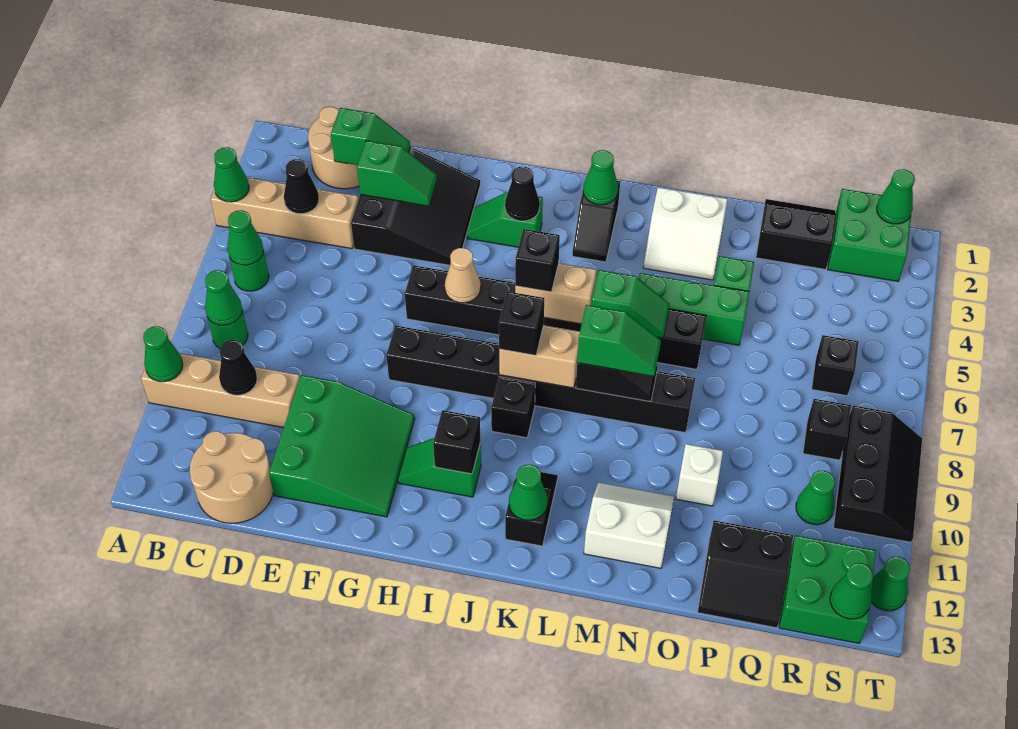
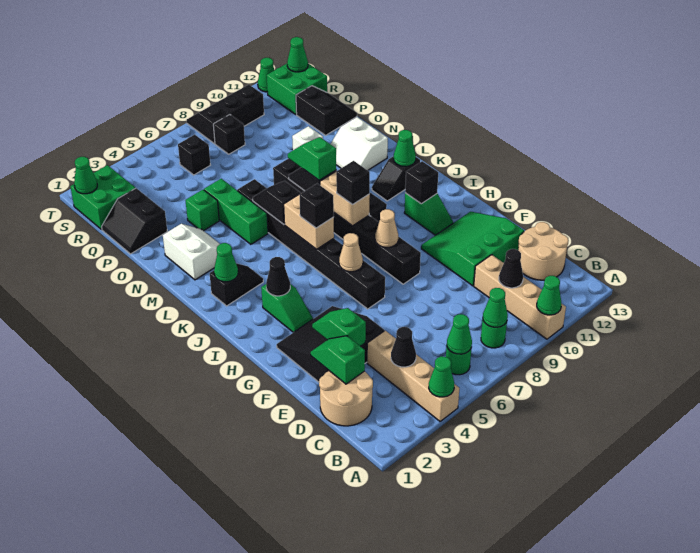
none -> tan 1x1 cone [375,209,398,247]
green 1x2 slope [591,270,670,338] -> black 1x2 slope [253,181,300,224]
green 1x1 cone [796,471,835,525] -> none

